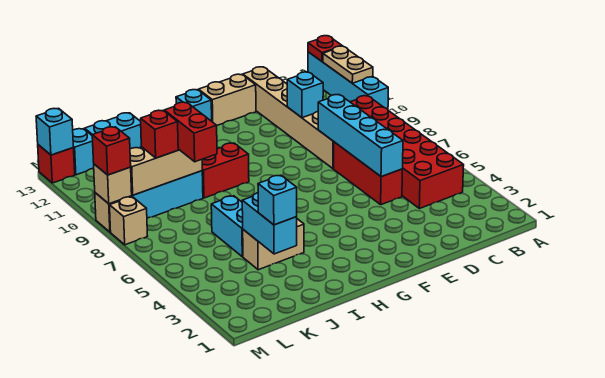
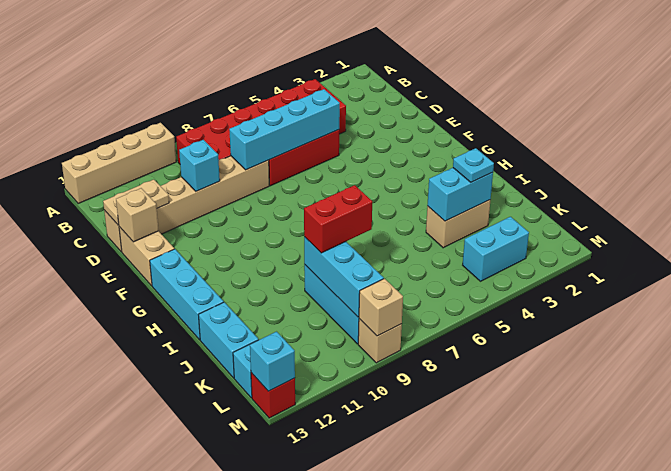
cyan 1x4 brick [308,52,388,109] -> tan 1x4 brick [62,123,176,203]
tan 1x2 plate [323,46,373,83] -> tan 1x2 plate moved to [103,179,169,225]
red 1x1 plate [308,36,342,62] -> none
cyan 1x1 brick [176,90,212,121] -> cyan 1x3 brick [150,249,224,340]
red 1x2 brick [202,143,249,198] -> none
tan 1x2 brick [243,219,304,270] -> tan 1x2 brick turned to [426,200,490,248]
cyan 1x1 brick [258,175,297,225] -> cyan 1x1 plate [453,148,494,182]
cyan 1x2 brick [211,196,243,257] -> cyan 1x2 brick moved to [463,217,529,281]
tan 1x3 brick [130,147,202,195] -> cyan 1x3 brick [304,237,384,317]
red 1x1 brick [141,110,178,158] -> none
tan 1x1 brick [110,197,147,245] -> tan 1x1 brick moved to [116,188,159,242]
red 1x1 brick [92,127,131,175] -> none

